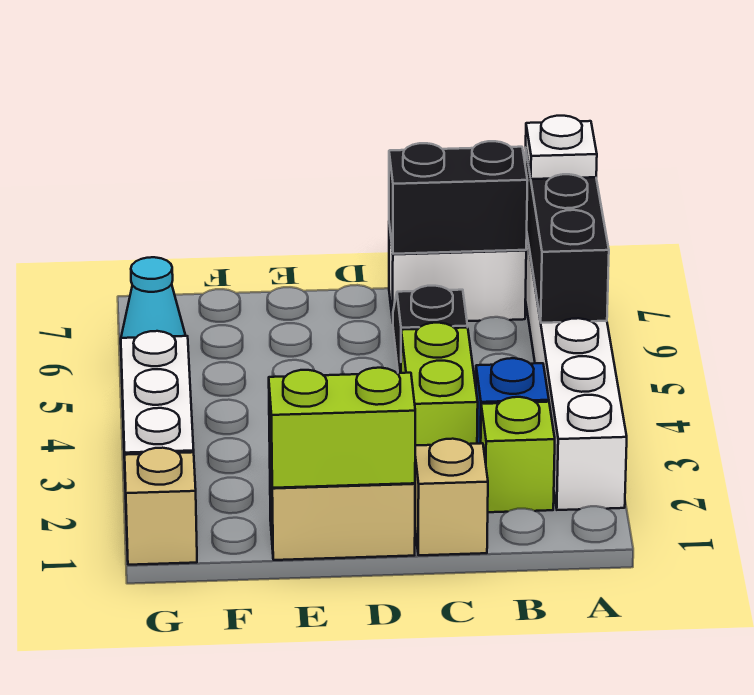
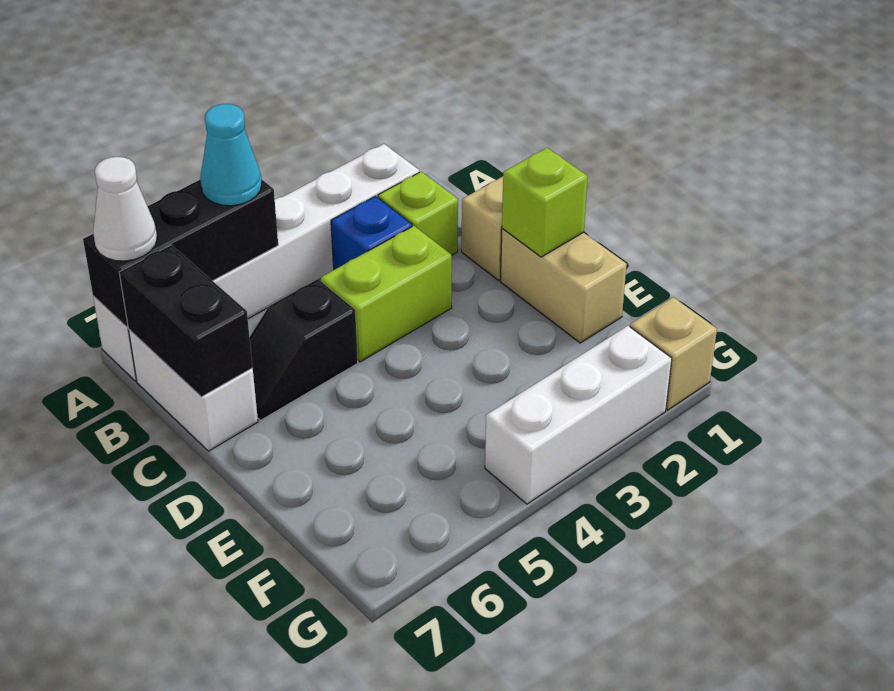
white 1x1 plate [526,116,597,179] -> white 1x1 cone [93,157,157,261]
lime 1x2 brick [269,368,415,488] -> lime 1x1 brick [502,148,588,257]
cyan 1x1 cone [121,257,186,338] -> cyan 1x1 cone moved to [200,104,262,206]

